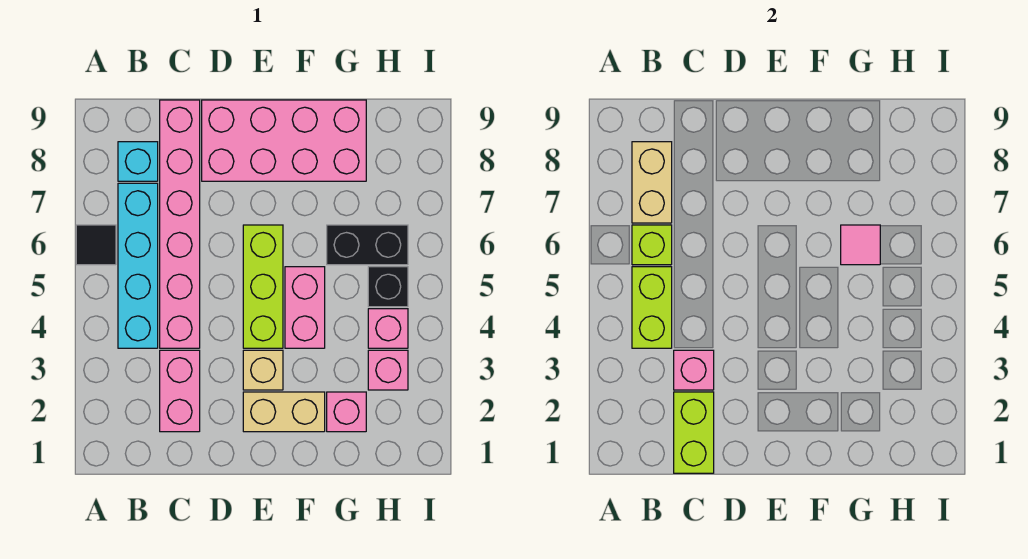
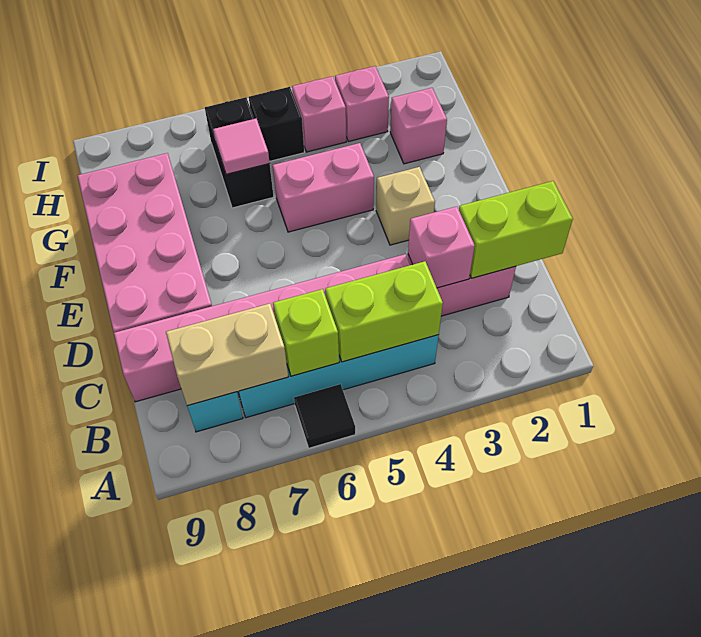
tan 1x2 brick [243,392,325,432] -> none
lime 1x3 brick [243,225,283,348] -> none

